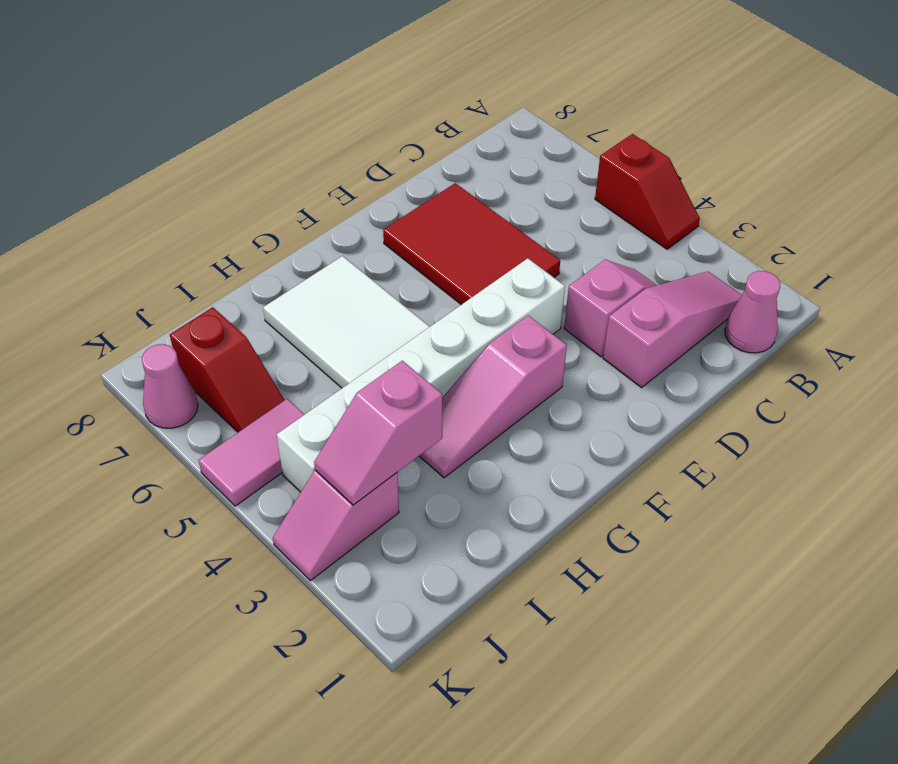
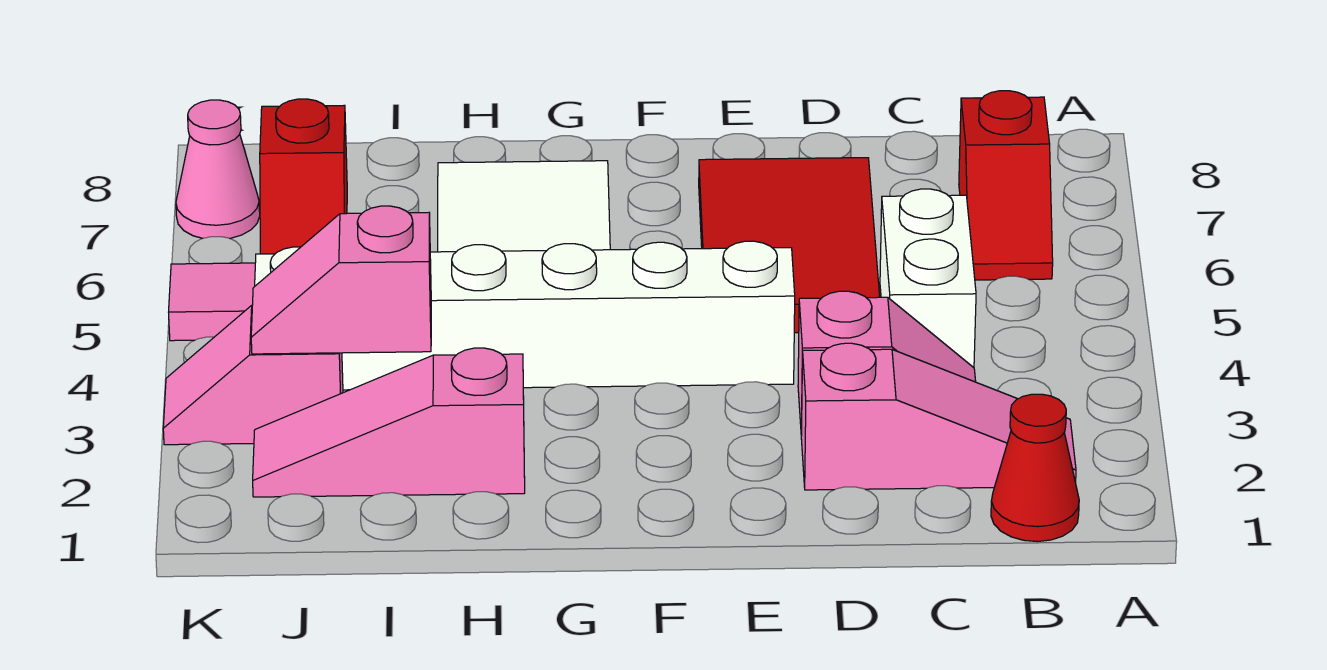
red 1x2 slope [595,134,700,249] -> red 1x2 slope moved to [959,91,1053,280]
pink 1x1 cone [725,271,780,353] -> red 1x1 cone [991,394,1079,542]
none -> white 1x2 brick [880,189,976,368]
pink 1x3 slope [419,315,567,478] -> pink 1x3 slope moved to [253,348,525,497]

